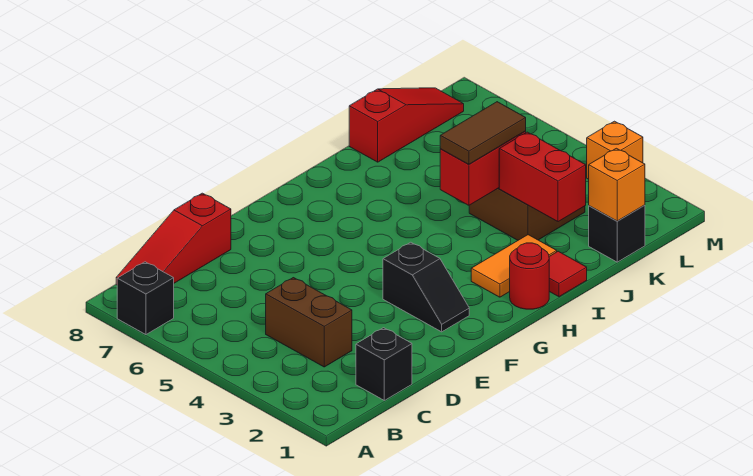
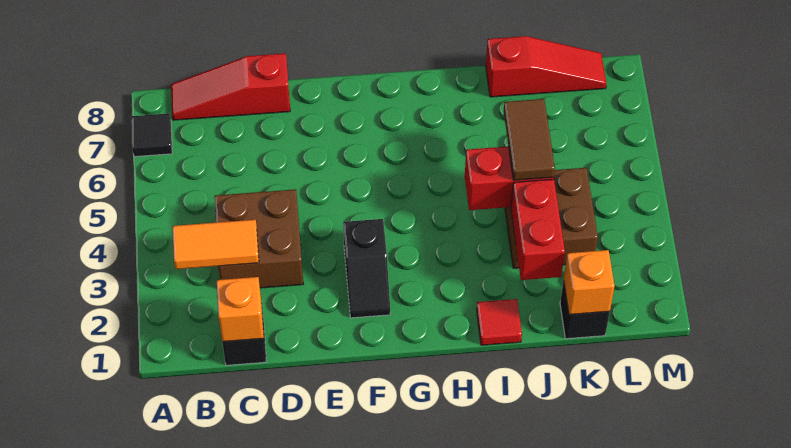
black 1x1 brick [117,262,174,335] -> black 1x1 tile [131,113,172,157]
brown 1x2 brick [266,278,352,367] -> brown 2x2 brick [215,189,303,288]
red 1x1 round brick [510,243,549,309] -> none
orange 1x2 tile [471,235,557,297] -> orange 1x2 tile moved to [173,220,259,269]
brown 1x2 tile [440,102,526,164] -> brown 1x2 tile turned to [504,99,555,180]
orange 1x1 brick [587,121,643,179] -> orange 1x1 brick moved to [217,277,264,342]

